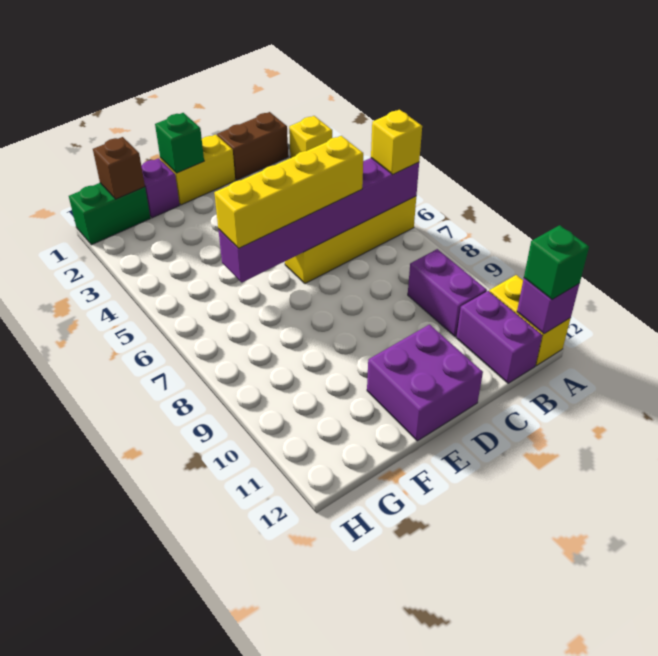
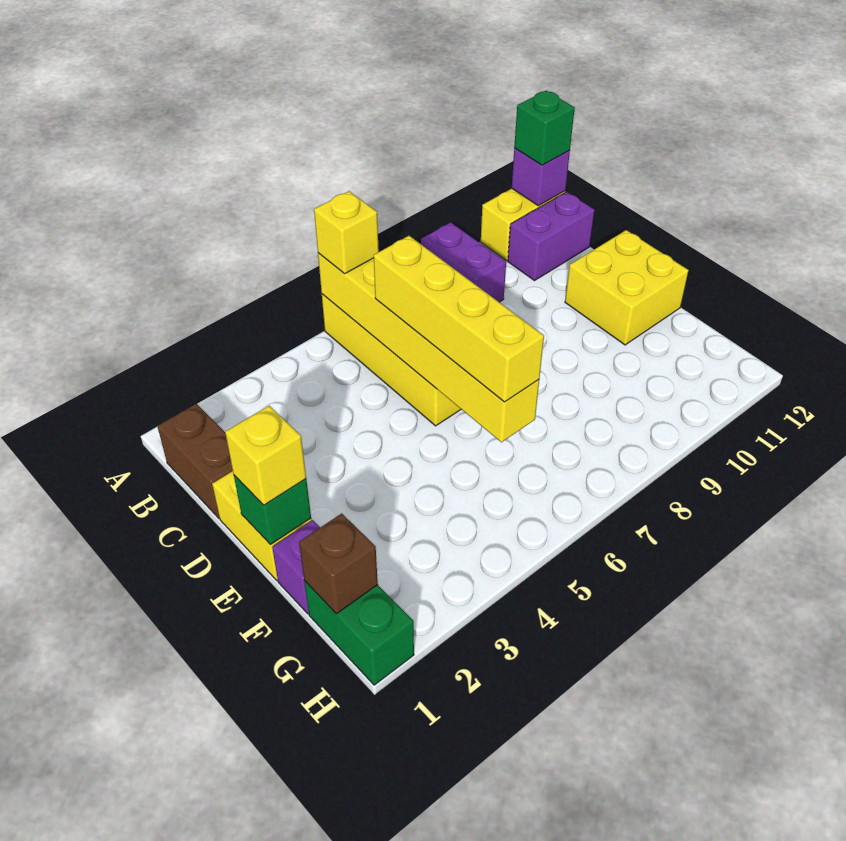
yellow 1x1 brick [289,116,332,158] -> yellow 1x1 brick moved to [225,406,306,505]
purple 1x6 brick [218,158,419,282] -> yellow 1x6 brick [318,253,539,442]
purple 1x2 brick [408,249,487,337] -> purple 1x2 brick turned to [421,222,506,302]
purple 2x2 brick [367,325,483,441] -> yellow 2x2 brick [565,230,689,345]

